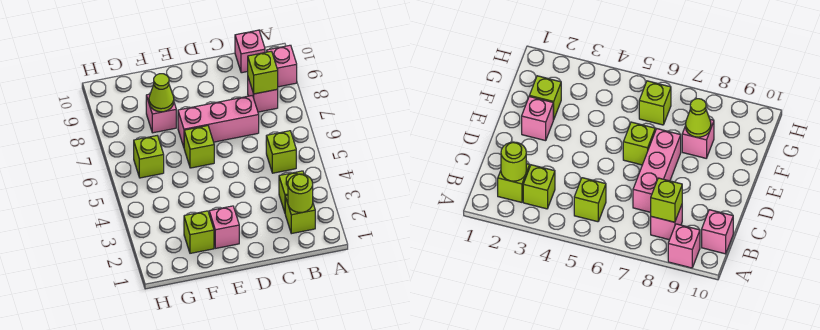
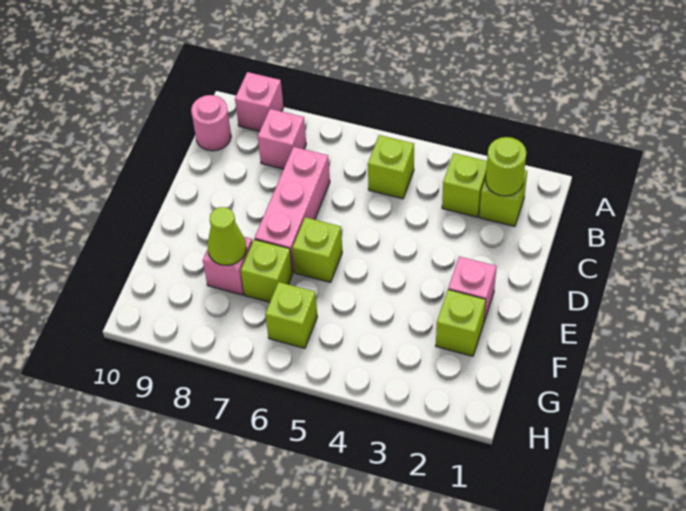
lime 1x1 brick [248,51,278,94] -> lime 1x1 brick moved to [241,239,293,302]
pink 1x1 brick [235,30,265,73] -> pink 1x1 round brick [191,95,231,151]

